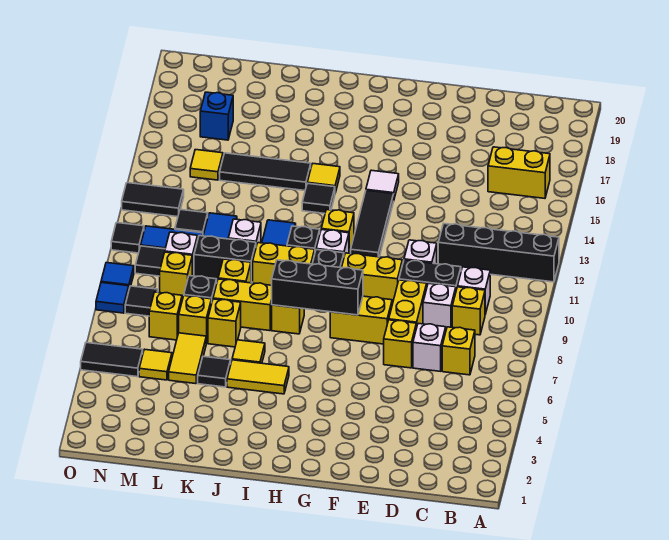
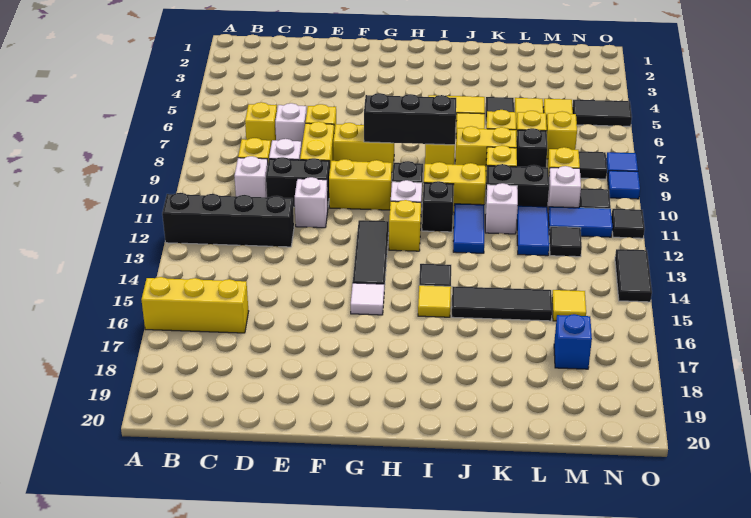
yellow 1x2 brick [488,147,550,198] -> yellow 1x3 brick [141,277,249,333]
black 1x2 tile [122,183,184,217] -> black 1x2 tile turned to [615,249,652,302]

